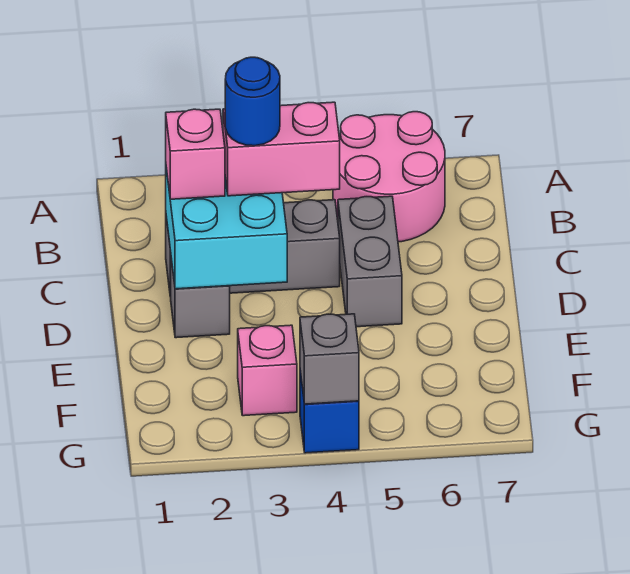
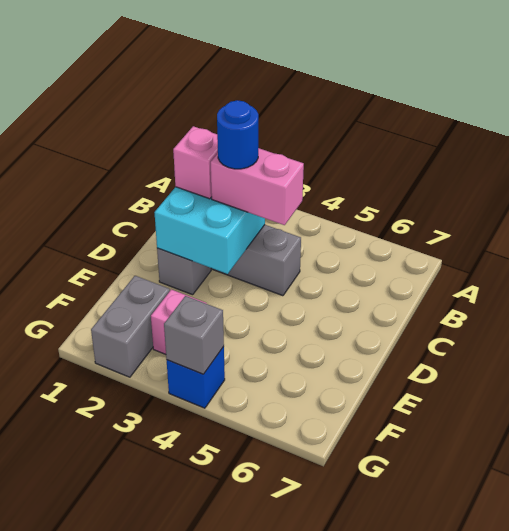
pink 2x2 round brick [333,112,445,242] -> none
grey 1x2 brick [338,196,402,327] -> grey 1x2 brick moved to [91,276,170,377]

